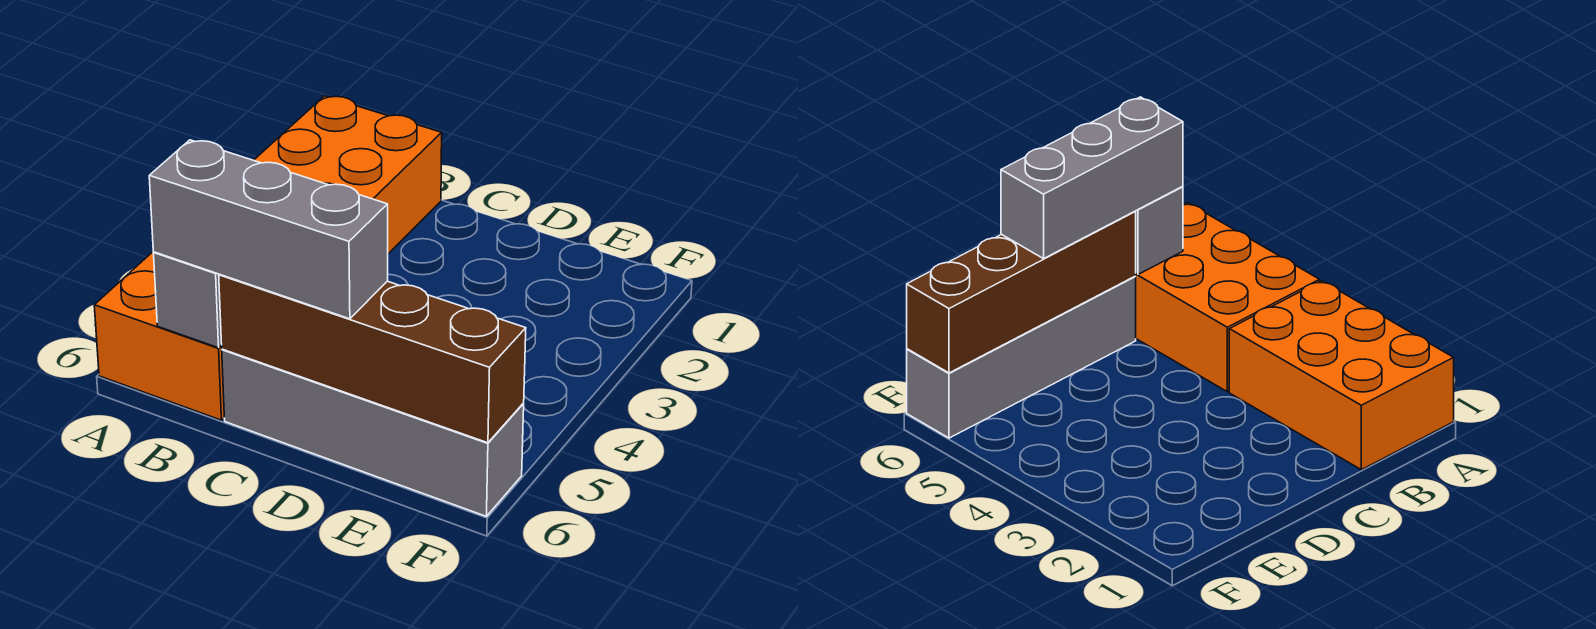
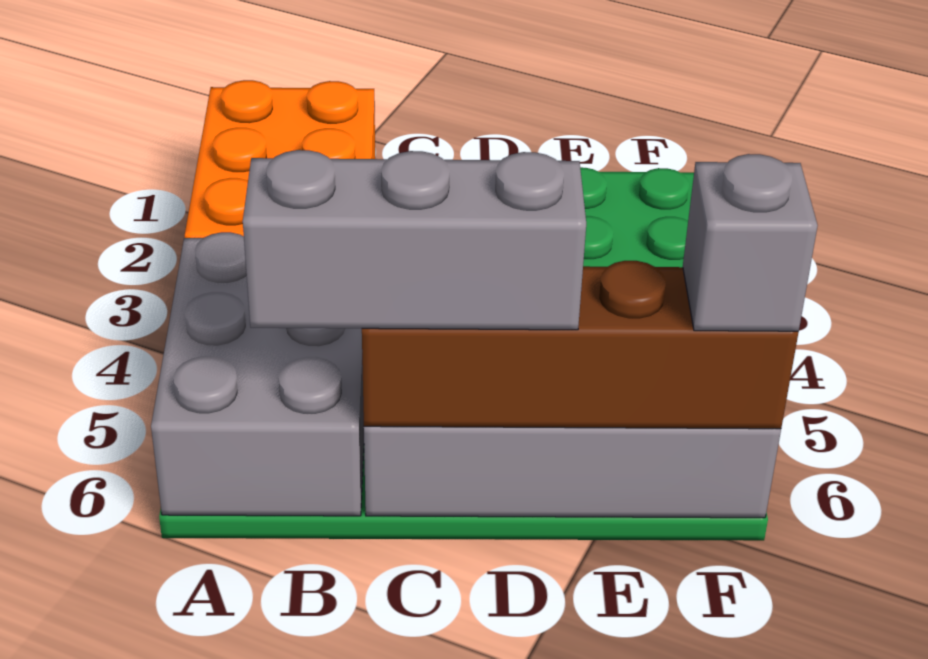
orange 2x3 brick [94,252,224,420] -> grey 2x3 brick [151,232,364,516]
grey 1x1 brick [154,252,222,348] -> grey 1x1 brick moved to [683,154,818,331]

